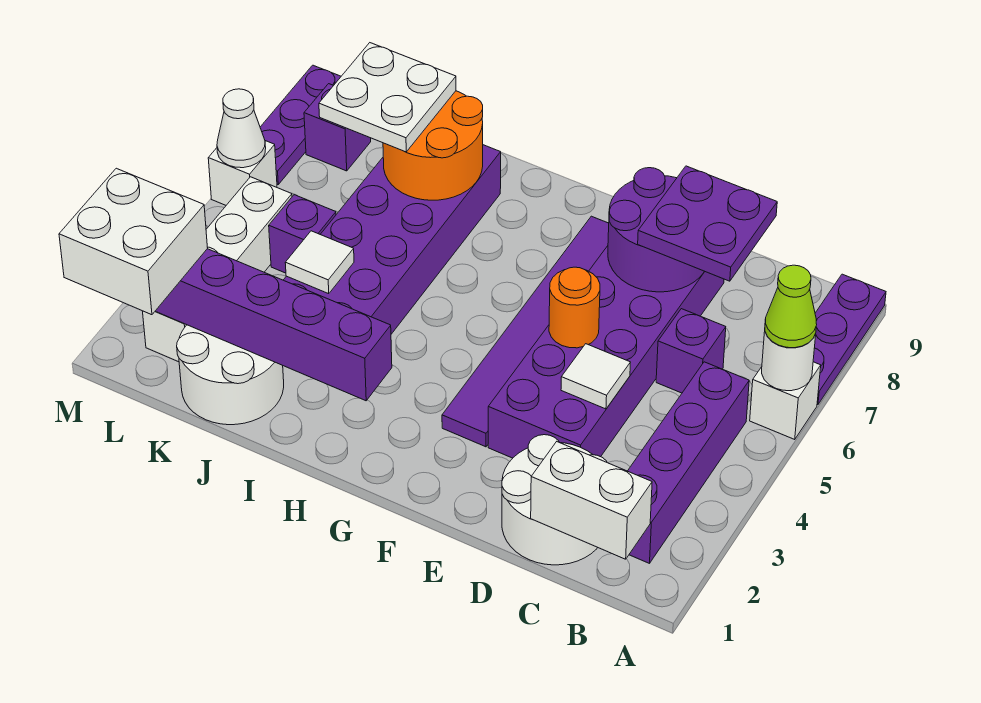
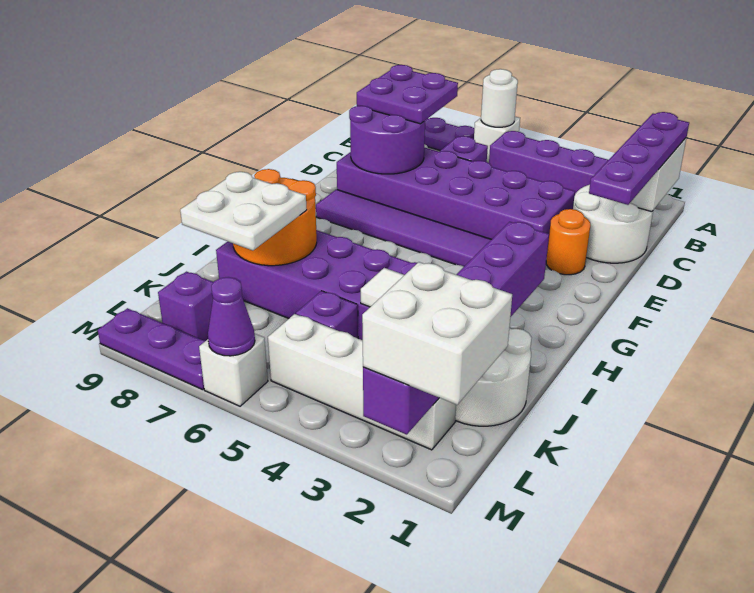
lime 1x1 cone [765,265,817,348] -> none
none -> purple 1x4 plate [589,112,689,205]
white 1x1 tile [561,344,631,409] -> none
orange 1x1 round brick [549,267,600,348] -> orange 1x1 round brick moved to [546,209,591,275]
white 1x1 cone [217,89,266,168] -> purple 1x1 cone [208,277,255,356]

